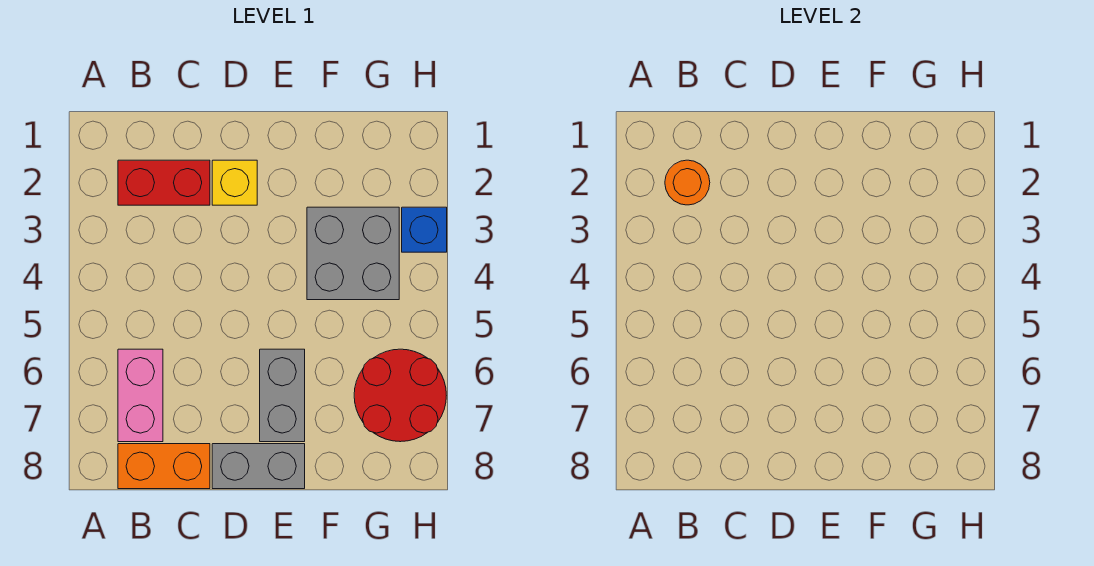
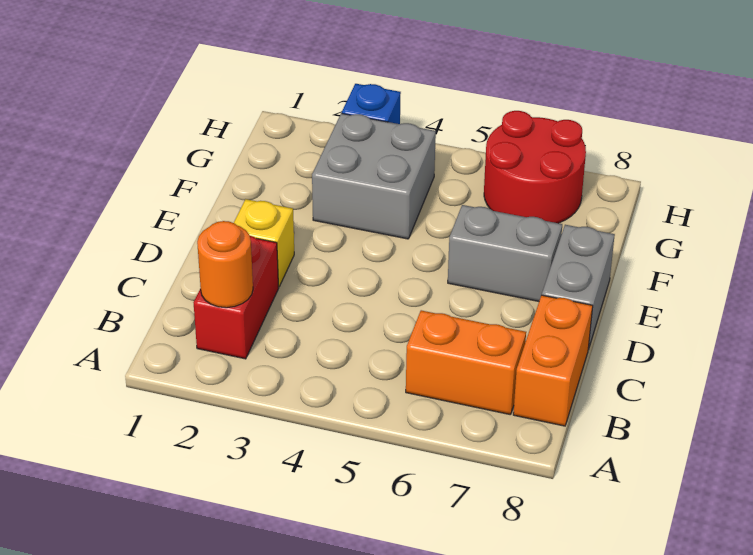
pink 1x2 brick [118,349,163,442] -> orange 1x2 brick [406,310,526,415]

